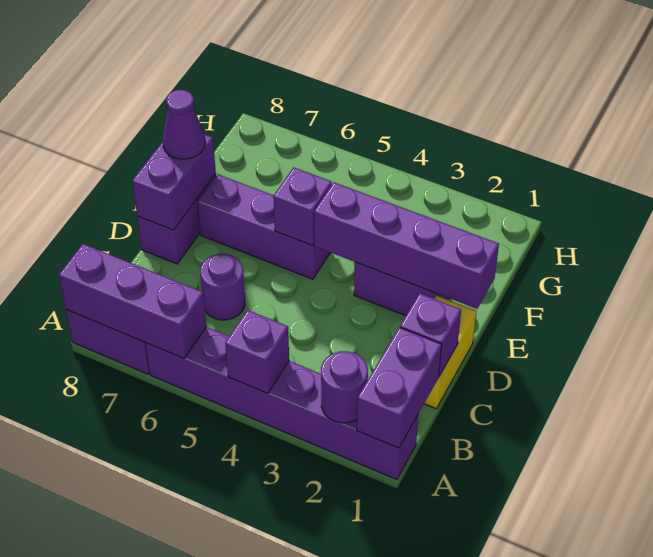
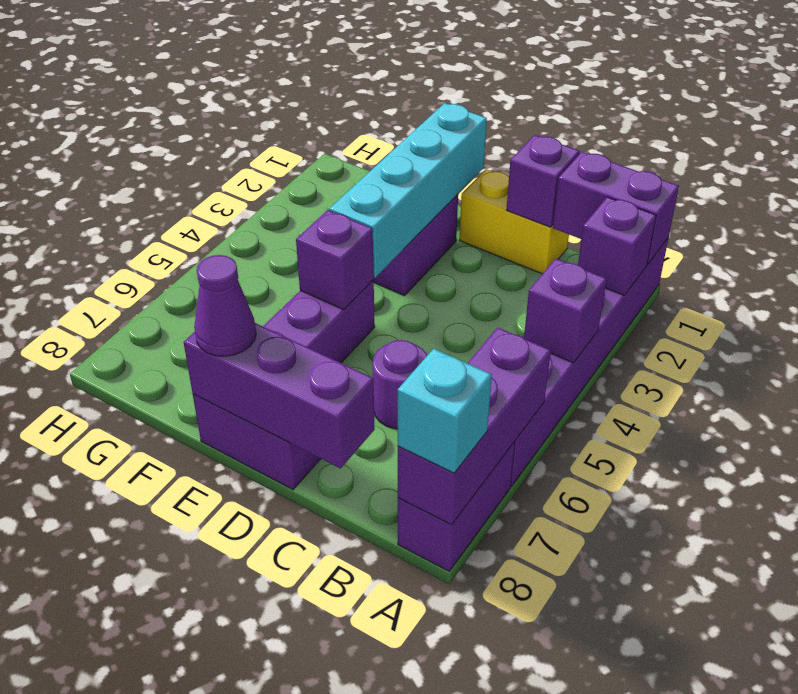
purple 1x1 round brick [321,351,368,423] -> purple 1x1 brick [578,197,656,295]
none -> cyan 1x1 brick [398,349,492,473]
purple 1x2 brick [132,135,216,230] -> purple 1x3 brick [184,323,375,468]
purple 1x4 brick [314,182,499,309] -> cyan 1x4 brick [329,103,487,278]

